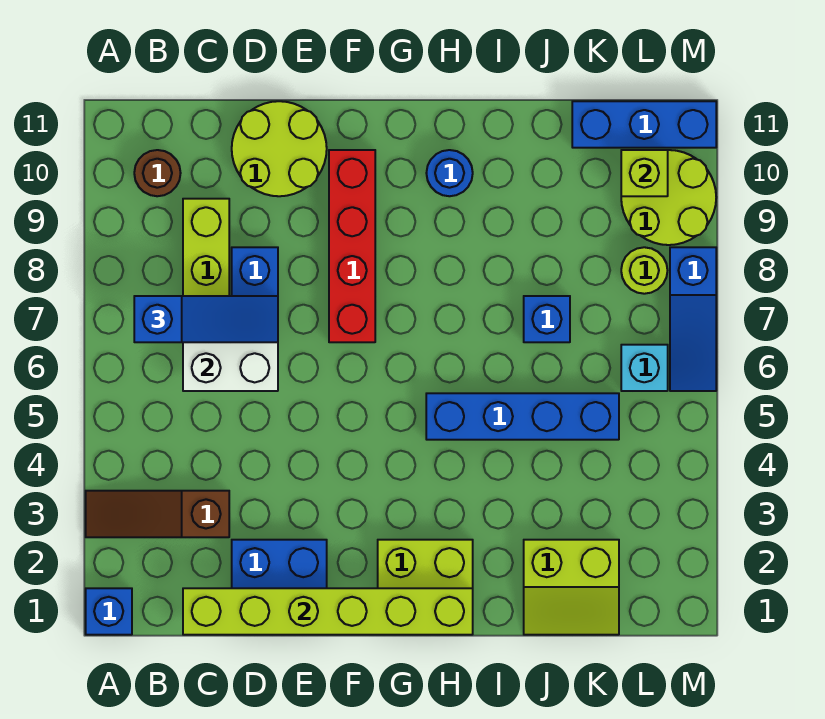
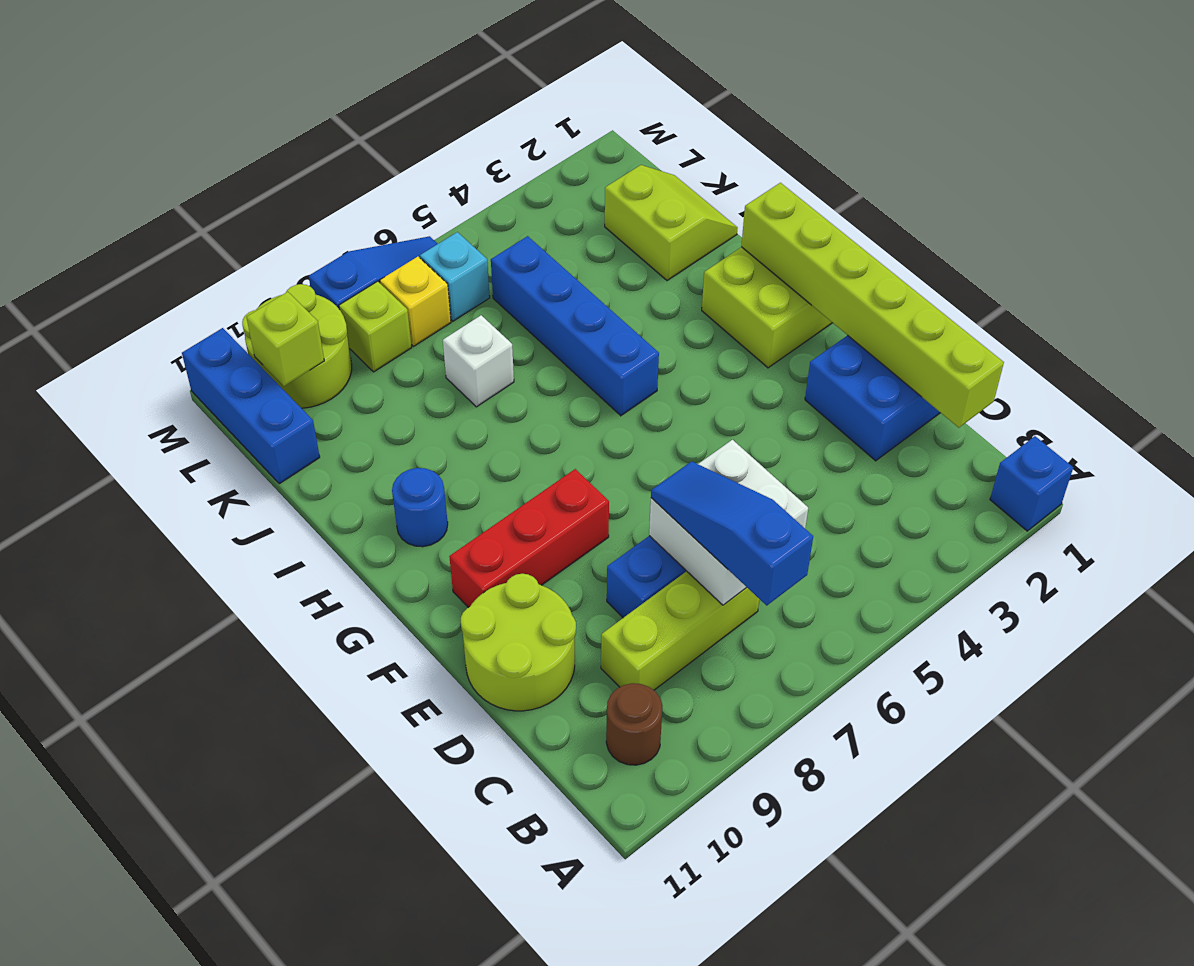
brown 1x3 slope [86,491,229,537] -> none
red 1x4 brick [329,150,375,342] -> red 1x3 brick [449,469,609,608]
blue 1x1 brick [524,296,570,342] -> white 1x1 brick [443,315,514,407]
none -> yellow 1x1 brick [380,257,451,346]
lime 1x1 round brick [621,247,667,294] -> lime 1x1 brick [339,281,412,372]

